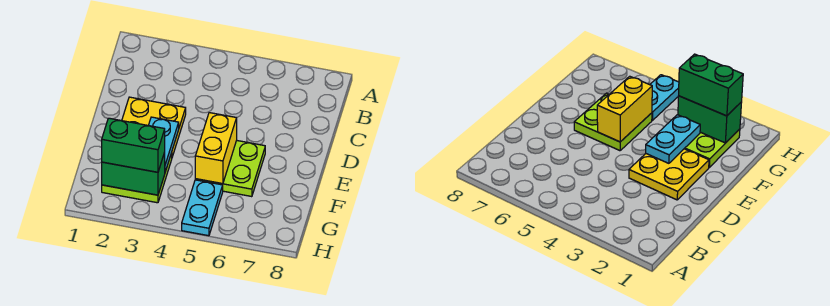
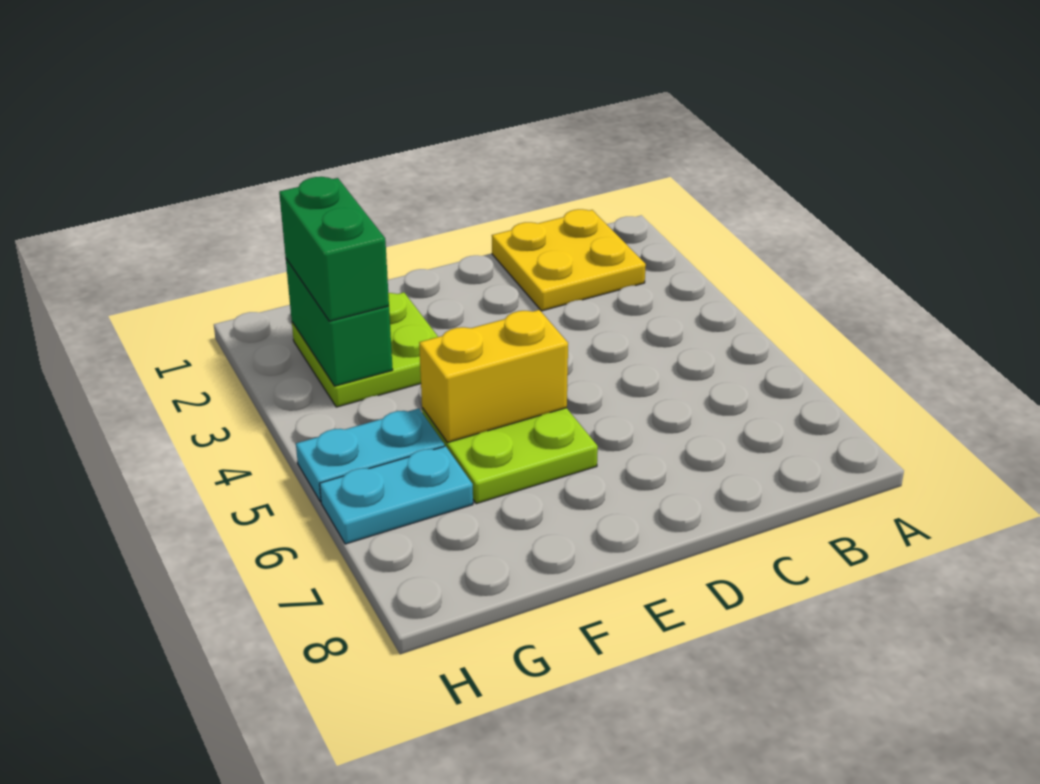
yellow 2x2 plate [122,97,186,157] -> yellow 2x2 plate moved to [492,209,646,311]
cyan 1x2 plate [148,117,179,172] -> cyan 1x2 plate moved to [320,446,473,544]

